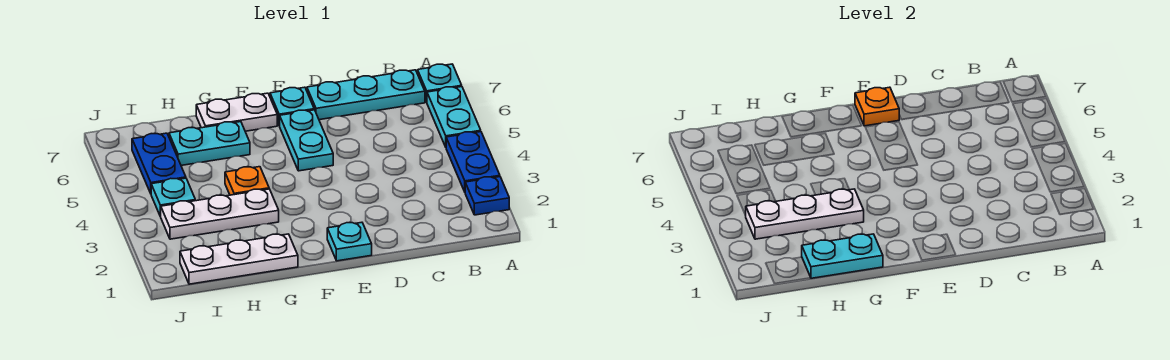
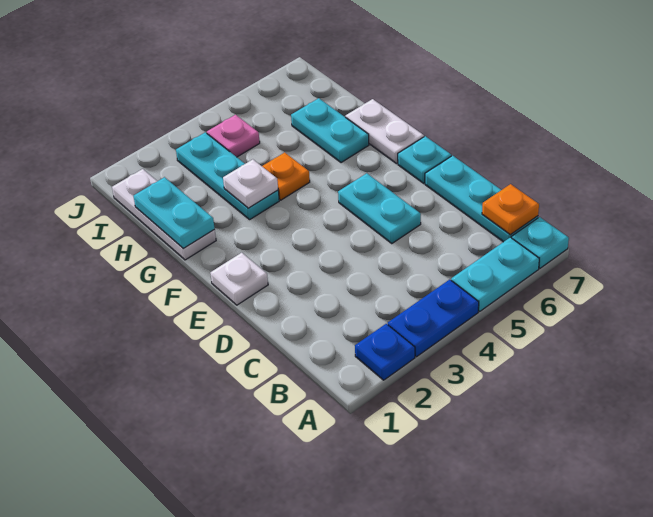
cyan 1x1 plate [327,222,372,261] -> white 1x1 plate [210,253,268,305]
cyan 1x2 plate [280,110,333,171] -> cyan 1x2 plate turned to [338,173,421,243]
orange 1x1 plate [855,87,899,126] -> orange 1x1 plate moved to [482,184,539,235]
white 1x3 plate [160,189,279,239] -> cyan 1x3 plate [176,132,279,220]
white 1x3 plate [746,189,864,239] -> white 1x1 plate [223,159,278,208]
cyan 1x1 plate [151,178,195,216] -> pink 1x1 plate [207,115,260,157]
blue 1x2 plate [132,133,186,193] -> none

